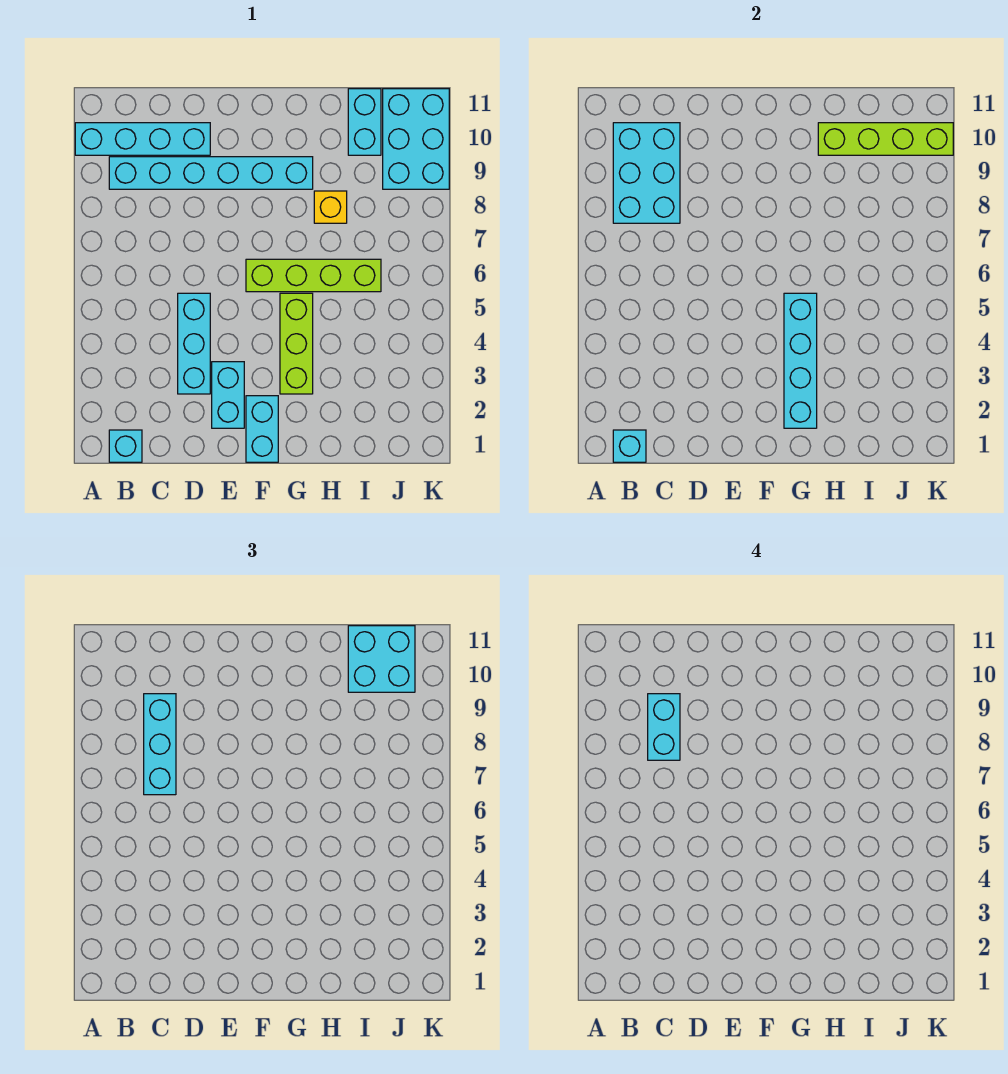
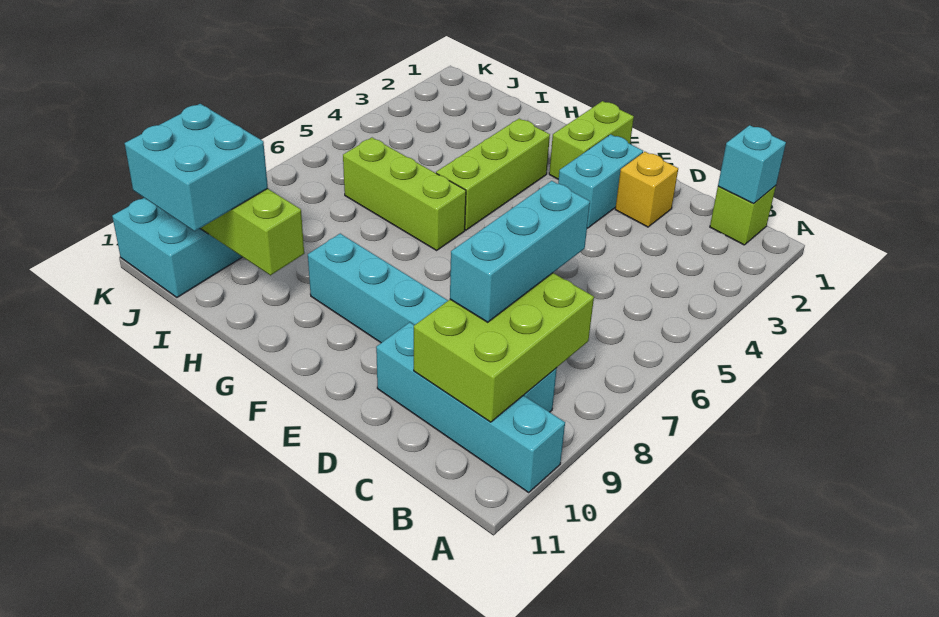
cyan 1x1 brick [109,430,142,462] -> lime 1x1 brick [710,186,776,245]
cyan 2x3 brick [613,123,680,223] -> lime 2x3 brick [414,273,594,422]
cyan 1x2 brick [648,694,680,760] -> none
cyan 1x3 brick [178,293,210,394] -> none
cyan 1x2 brick [246,396,278,462] -> lime 1x2 brick [549,101,634,180]
lime 1x4 brick [246,259,381,292] -> lime 1x3 brick [343,138,466,250]
cyan 1x4 brick [784,293,817,428] -> none
yellow 1x1 brick [314,191,347,223] -> yellow 1x1 brick moved to [615,152,678,227]
cyan 1x2 brick [348,89,381,155] -> none

